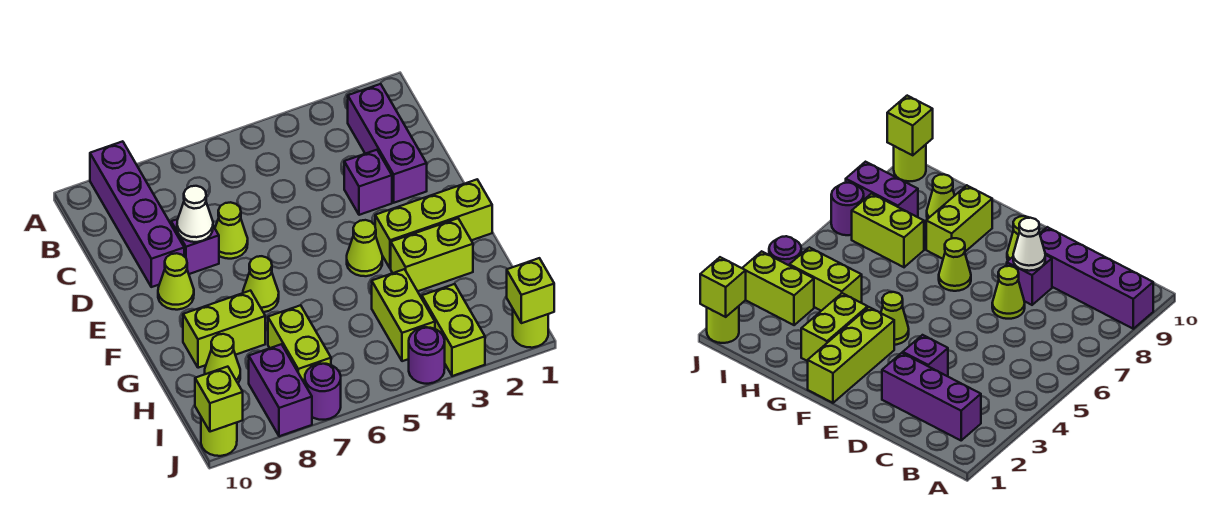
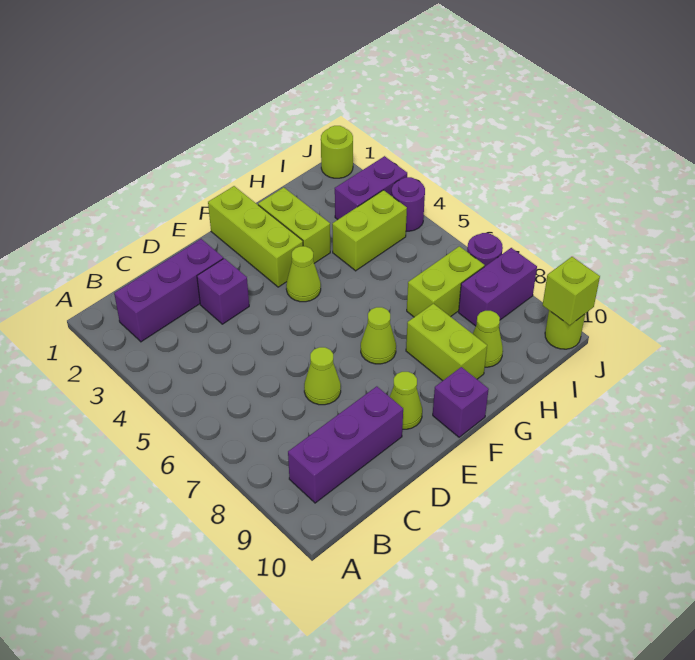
purple 1x4 brick [90,141,184,287] -> purple 1x3 brick [288,386,403,503]
purple 1x1 brick [171,219,219,274] -> purple 1x1 brick moved to [433,367,489,437]
white 1x1 cone [177,186,213,242] -> none
lime 1x2 brick [422,284,485,376] -> purple 1x2 brick [335,156,407,220]
lime 1x1 brick [507,258,554,323] -> none

